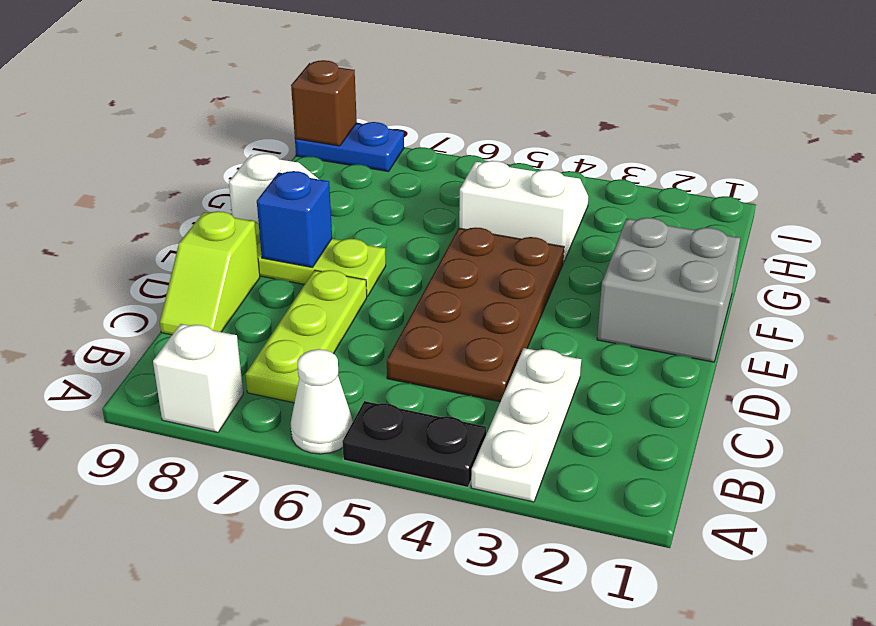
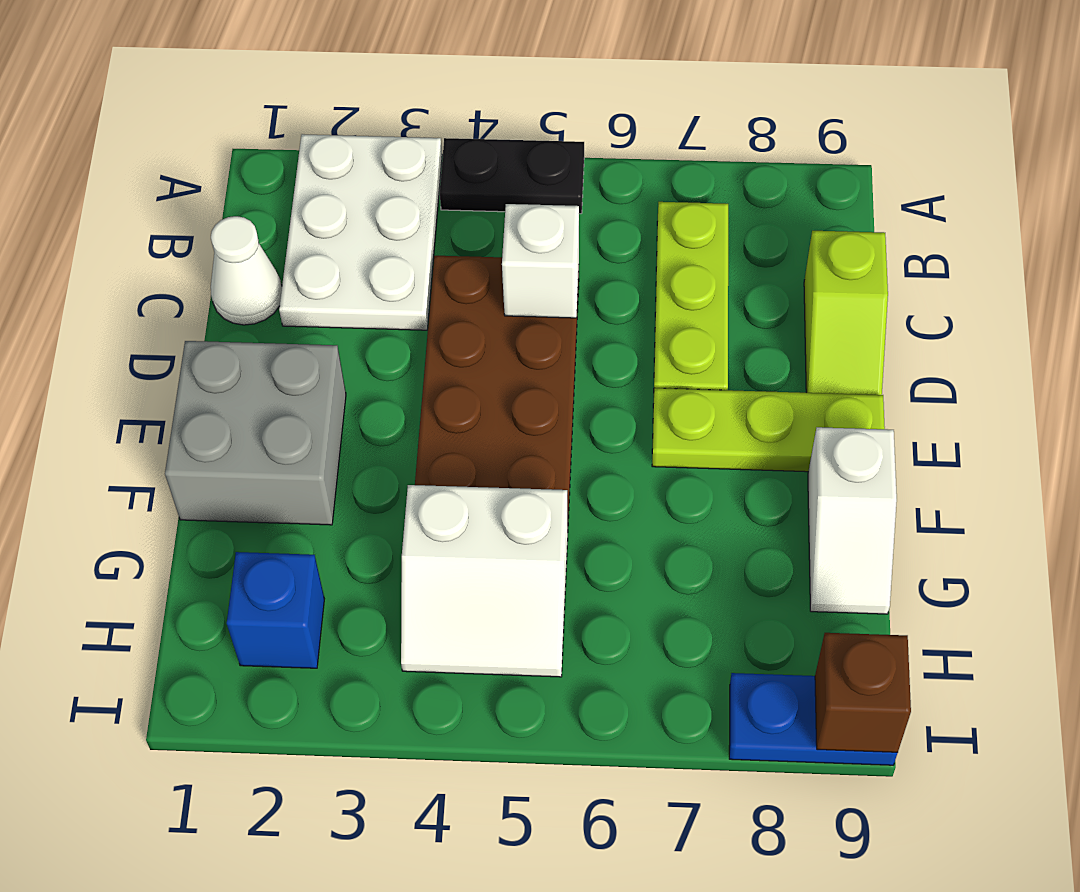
white 1x3 plate [471,348,581,502] -> white 2x3 plate [279,134,442,330]
white 1x1 cone [290,349,353,454] -> white 1x1 cone moved to [211,216,282,325]
white 1x1 brick [153,324,243,432] -> white 1x1 brick moved to [502,204,579,318]
lime 1x2 slope [160,211,260,335] -> lime 1x2 slope turned to [804,231,888,395]
blue 1x1 brick [257,171,332,267] -> blue 1x1 brick moved to [227,552,324,668]

